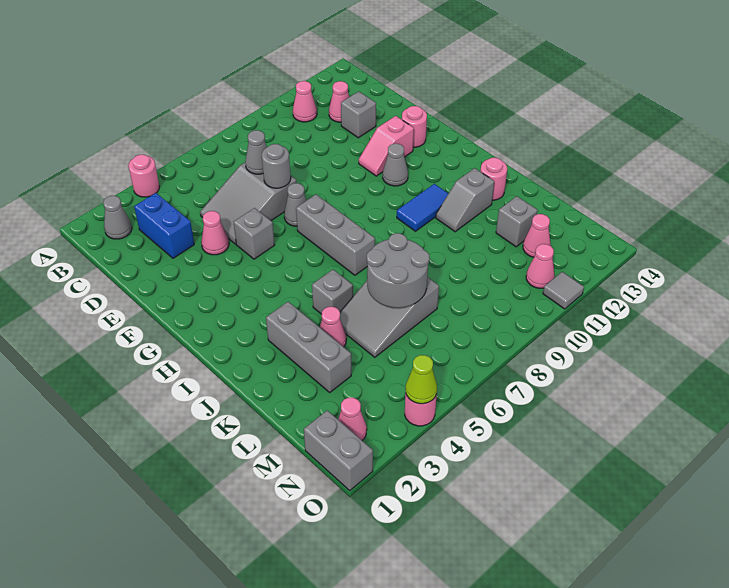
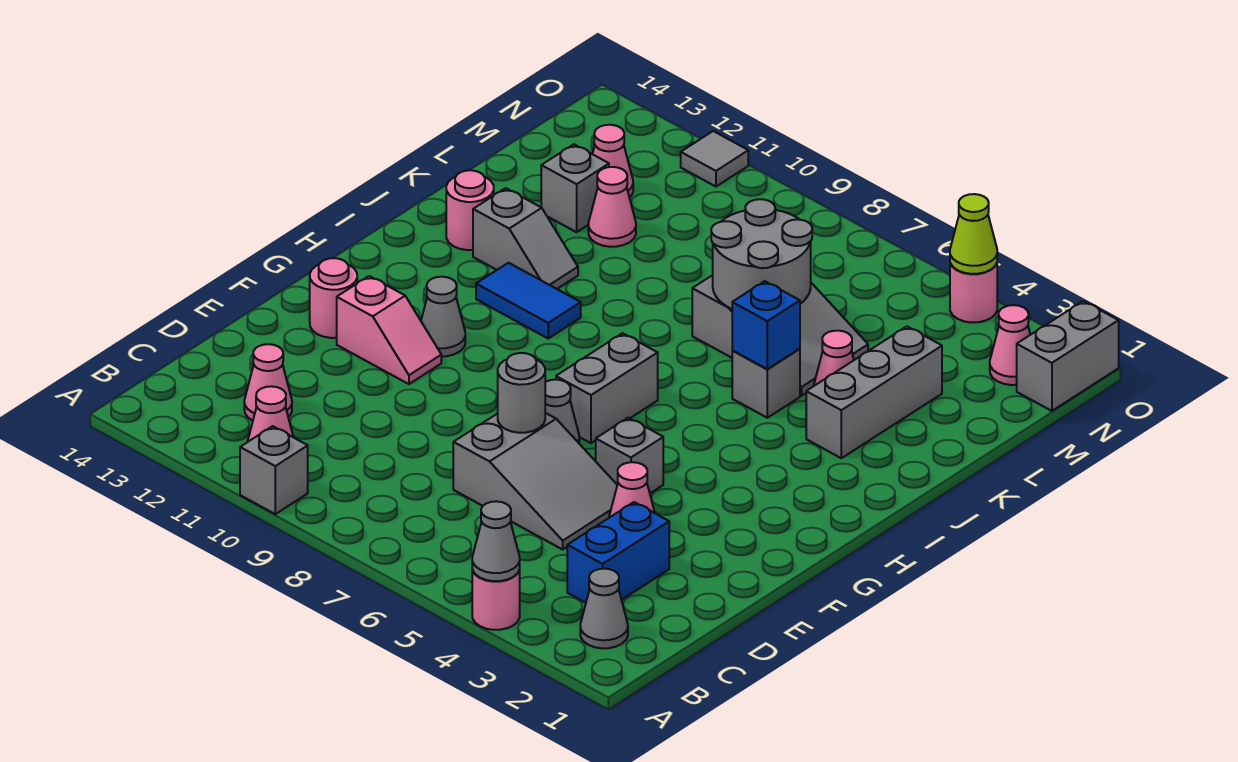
grey 1x1 cone [245,130,267,174] -> grey 1x1 cone moved to [472,501,520,581]
grey 1x1 brick [341,91,376,138] -> grey 1x1 brick moved to [240,426,308,514]
grey 1x3 brick [296,195,375,275] -> grey 1x2 brick [556,333,658,443]
none -> blue 1x1 brick [732,281,800,369]
pink 1x1 cone [526,244,555,288] -> pink 1x1 cone moved to [588,167,636,247]

